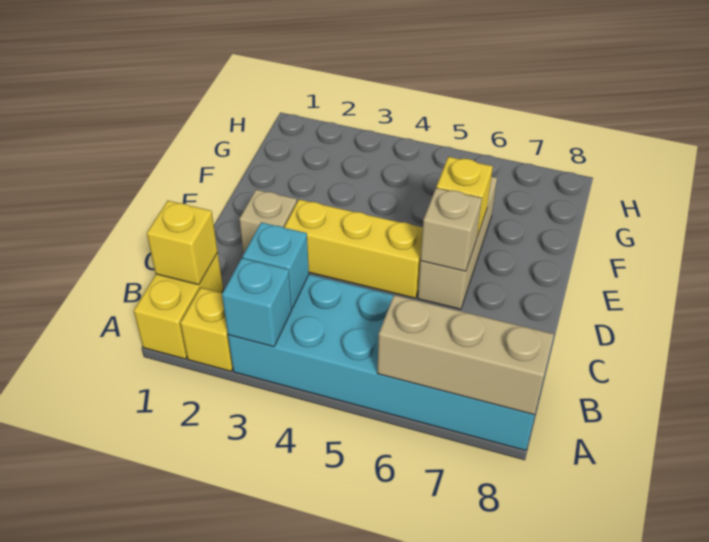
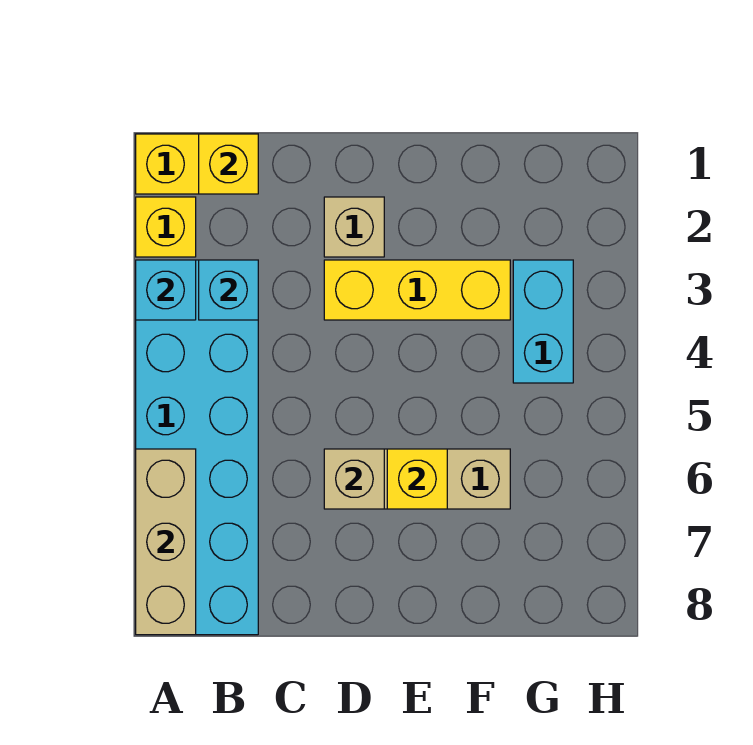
yellow 1x3 brick [284,199,423,298] -> yellow 1x3 brick turned to [324,260,510,320]
none -> cyan 1x2 brick [513,260,573,383]

